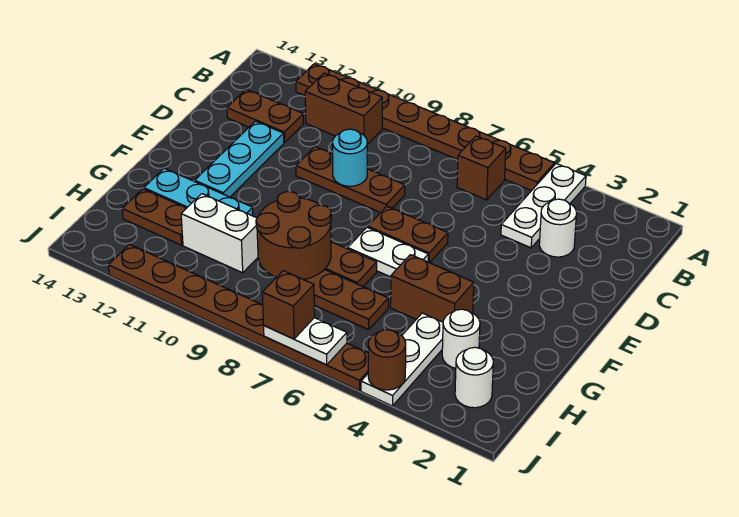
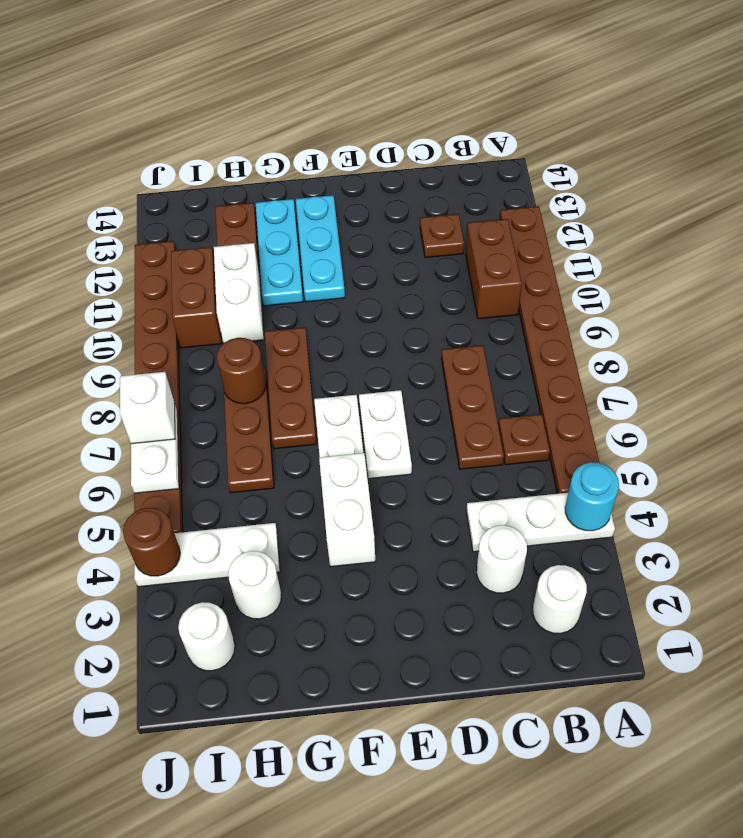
none -> white 1x1 round brick [533,565,587,634]
brown 1x1 brick [457,136,506,200] -> brown 1x1 plate [498,414,550,465]
brown 1x2 plate [227,90,304,142] -> brown 1x1 plate [420,214,464,258]
brown 1x3 plate [296,147,405,213] -> brown 1x3 plate moved to [441,345,504,469]
cyan 1x1 round brick [332,129,367,186] -> cyan 1x1 round brick moved to [565,462,619,531]
cyan 1x3 plate [195,121,284,197] -> cyan 1x3 plate turned to [296,195,345,302]
brown 1x2 plate [368,206,448,263] -> white 1x2 plate [359,390,412,479]
none -> white 1x2 brick [319,453,376,567]
brown 1x2 brick [391,255,474,322] -> brown 1x2 brick moved to [171,247,221,348]
brown 2x2 round brick [256,191,331,280] -> brown 1x1 round brick [217,338,266,404]
brown 1x1 brick [262,271,315,339] -> white 1x1 brick [120,372,175,444]

